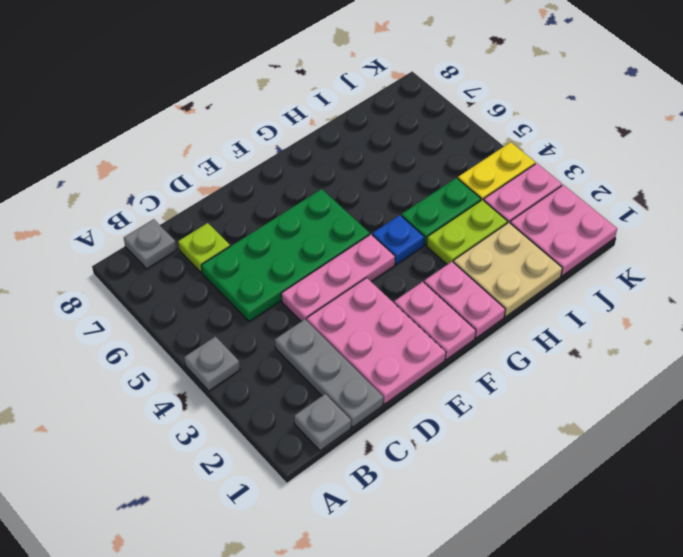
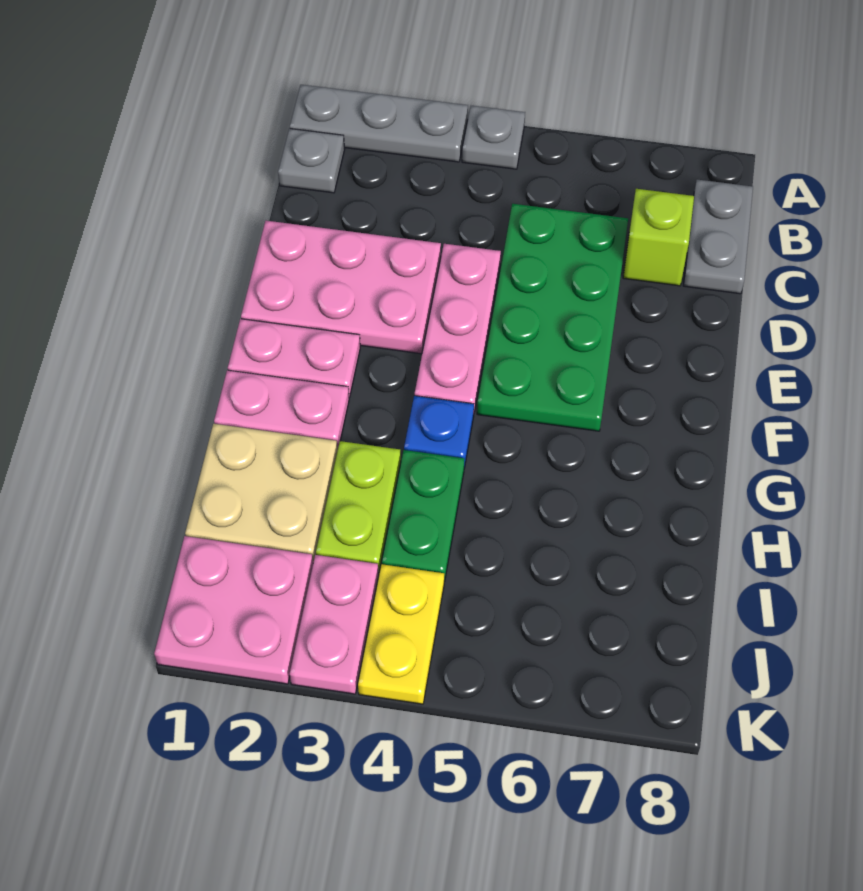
grey 1x1 plate [124,219,177,269] -> grey 1x2 plate [683,180,753,294]
grey 1x3 plate [275,319,384,427] -> grey 1x3 plate moved to [290,85,468,162]
lime 1x1 plate [178,223,230,273] -> lime 1x1 brick [623,189,694,286]

